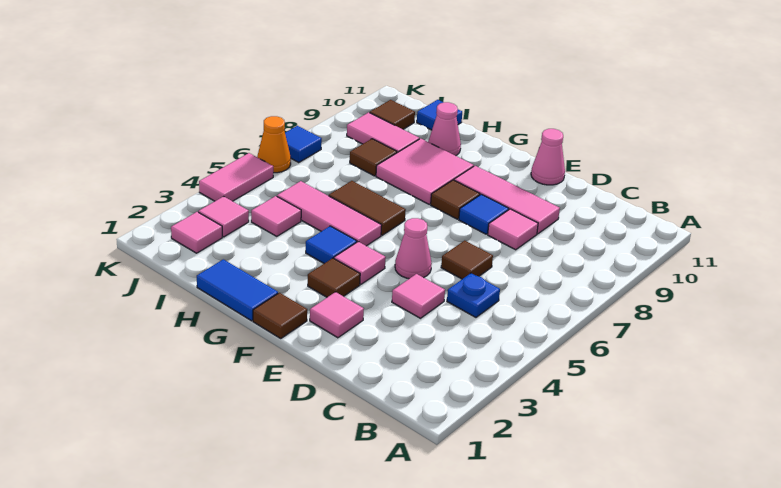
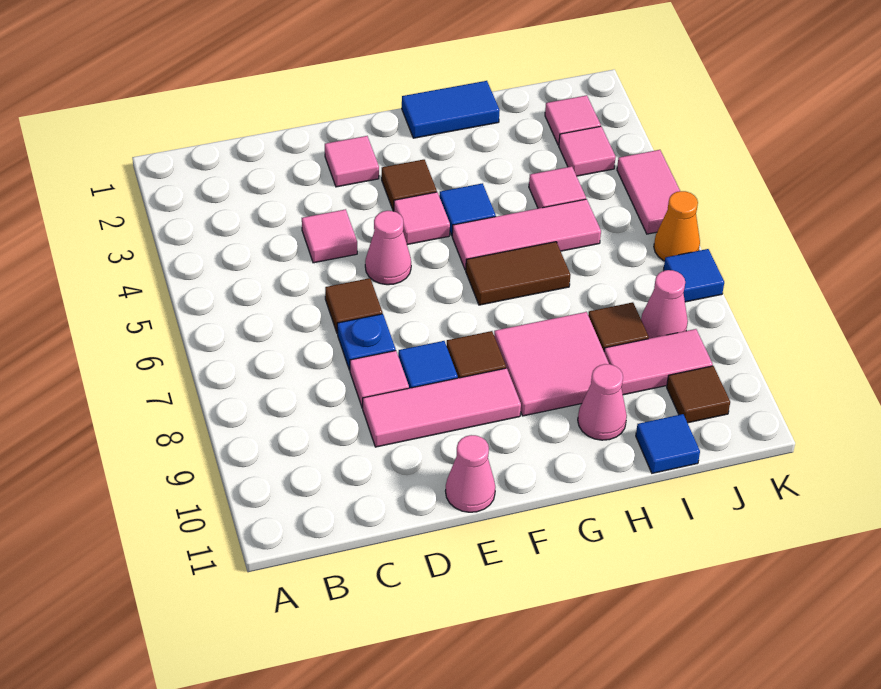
blue 1x1 plate [447,273,500,317] -> blue 1x1 plate moved to [337,314,396,370]
brown 1x1 tile [253,293,307,338] -> none
none -> pink 1x1 cone [641,270,688,339]

